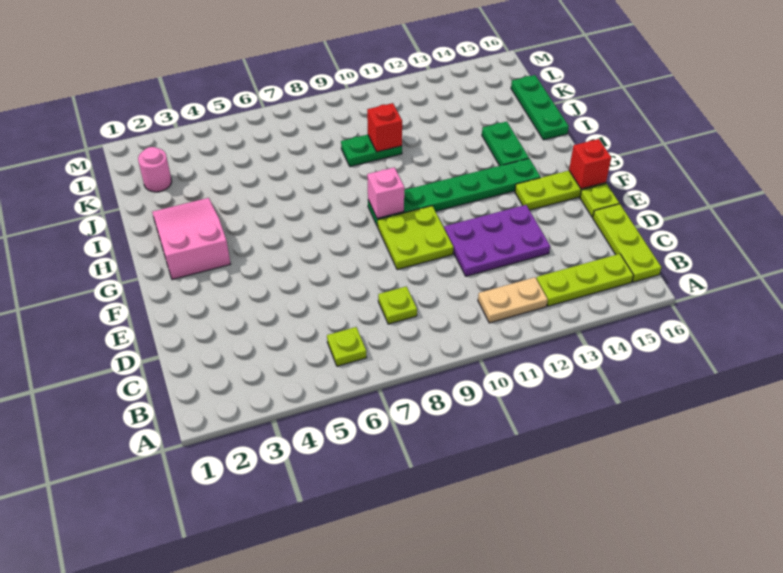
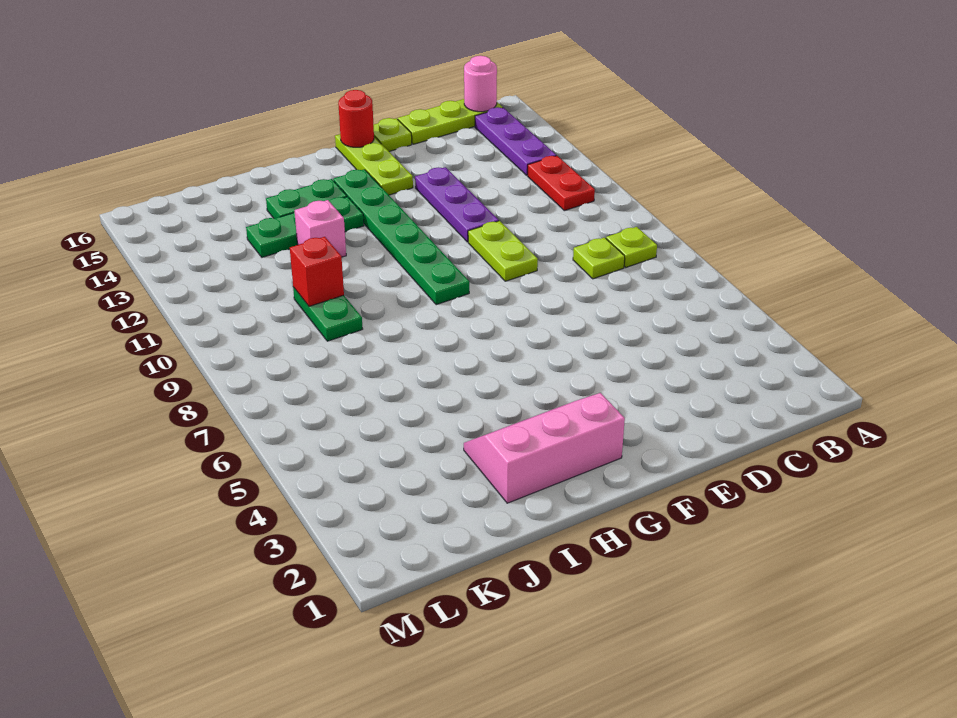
lime 1x1 plate [327,327,367,366] -> lime 1x1 plate moved to [606,227,657,267]
tan 1x2 plate [478,277,548,323] -> red 1x2 plate [528,156,595,211]
lime 1x3 plate [536,254,633,306] -> purple 1x3 plate [475,107,556,175]
purple 2x3 plate [444,205,550,276] -> purple 1x3 plate [415,167,499,242]
lime 2x2 plate [378,206,453,270] -> lime 1x2 plate [468,221,538,281]
red 1x1 brick [569,139,611,189] -> red 1x1 round brick [338,90,374,147]
pink 2x3 slope [152,198,231,280] -> pink 2x3 slope turned to [464,393,625,503]
pink 1x1 brick [367,167,404,218] -> pink 1x1 brick moved to [294,200,346,257]
green 1x3 plate [511,75,569,140] -> green 1x3 plate moved to [246,197,364,257]
pink 1x1 round brick [138,147,172,192] -> pink 1x1 round brick moved to [464,56,497,112]

